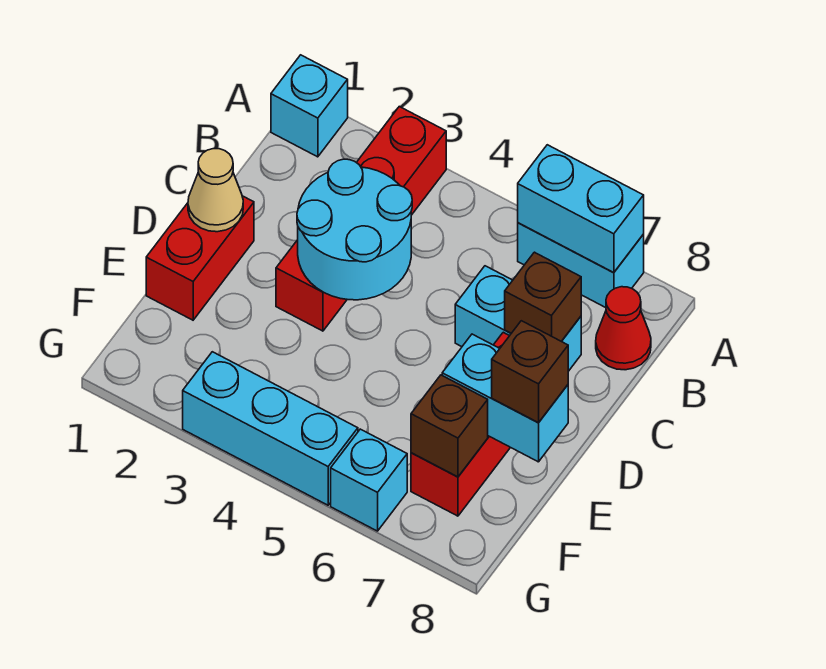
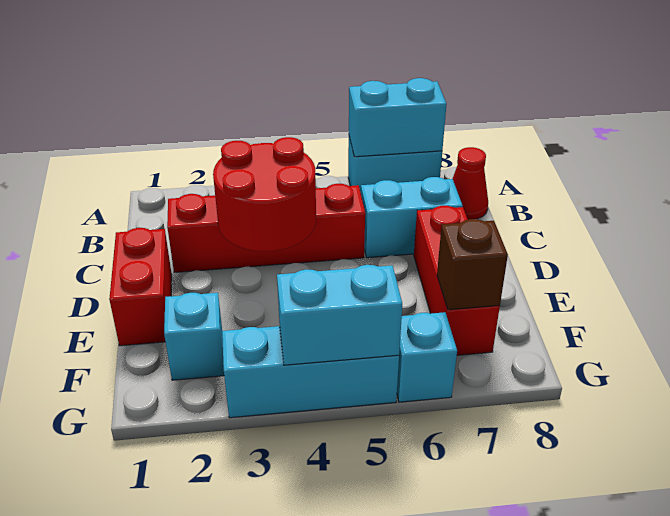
cyan 1x1 brick [271,55,348,157] -> cyan 1x1 brick moved to [164,293,224,380]
red 1x4 brick [276,107,446,331] -> red 1x4 brick turned to [167,184,365,272]
cyan 2x2 round brick [297,159,412,300] -> red 2x2 round brick [213,137,316,251]
brown 1x1 brick [505,252,581,341] -> none
tan 1x1 cone [188,149,243,232] -> none
cyan 1x2 brick [442,334,568,462] -> cyan 1x2 brick moved to [277,265,402,365]
brown 1x1 brick [492,321,568,423] -> none

